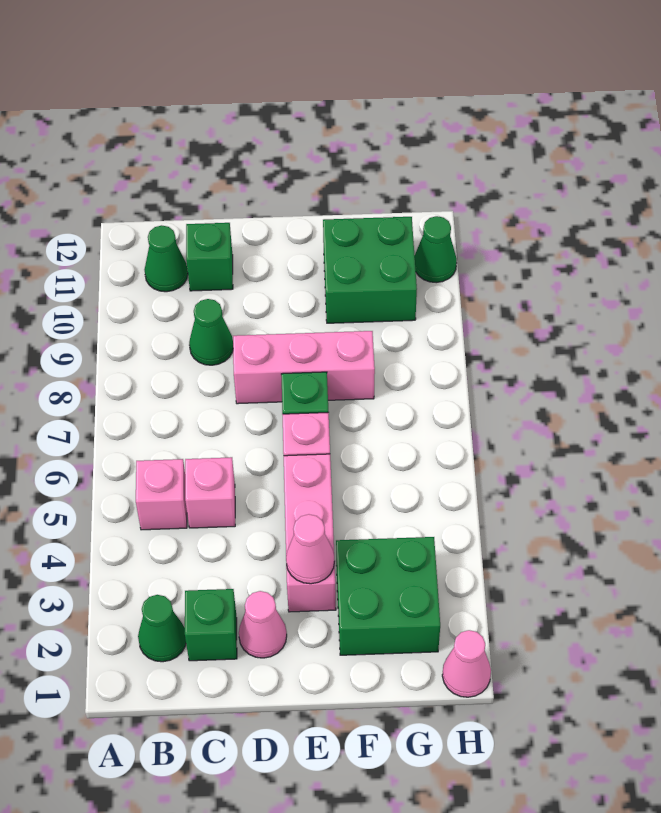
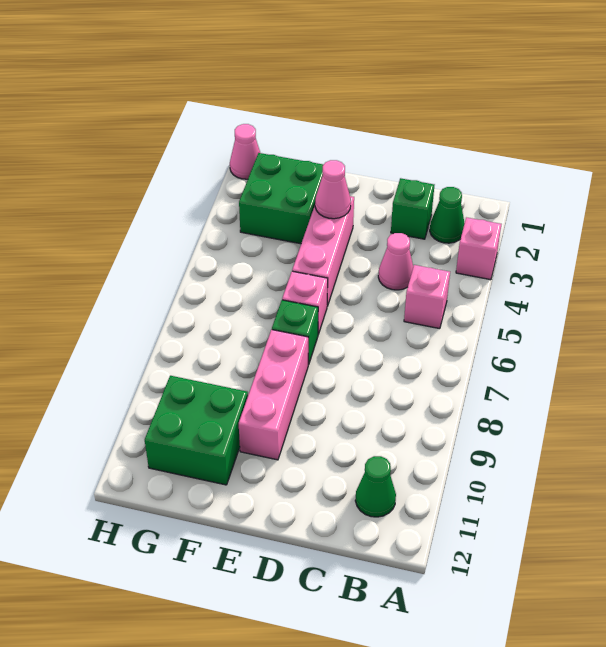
pink 1x1 brick [185,457,235,528] -> pink 1x1 brick moved to [456,217,501,280]
green 1x1 cone [189,299,233,365] -> none
green 1x1 brick [186,223,233,291] -> none
pink 1x1 cone [239,591,287,658] -> pink 1x1 cone moved to [378,233,413,290]
pink 1x3 brick [233,331,375,404] -> pink 1x3 brick turned to [239,330,308,460]
green 1x1 cone [415,216,457,283] -> none

